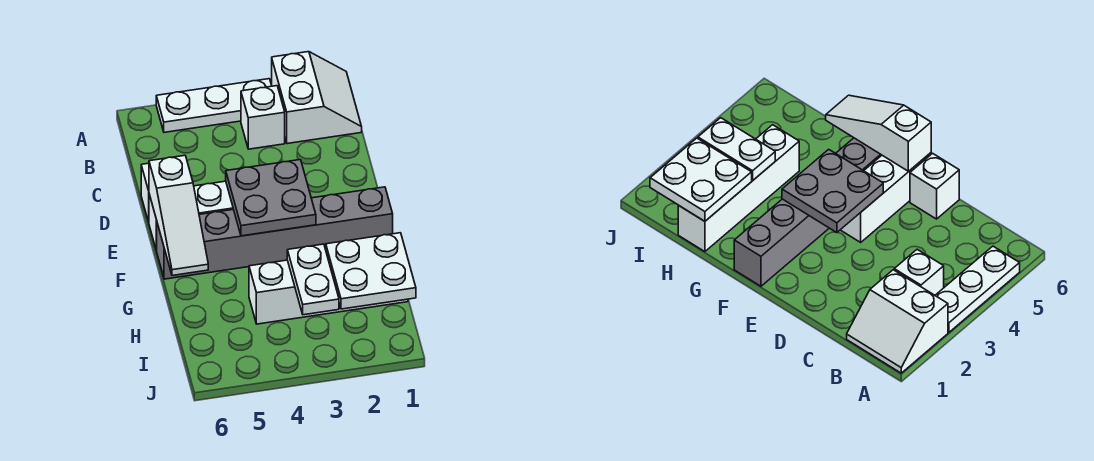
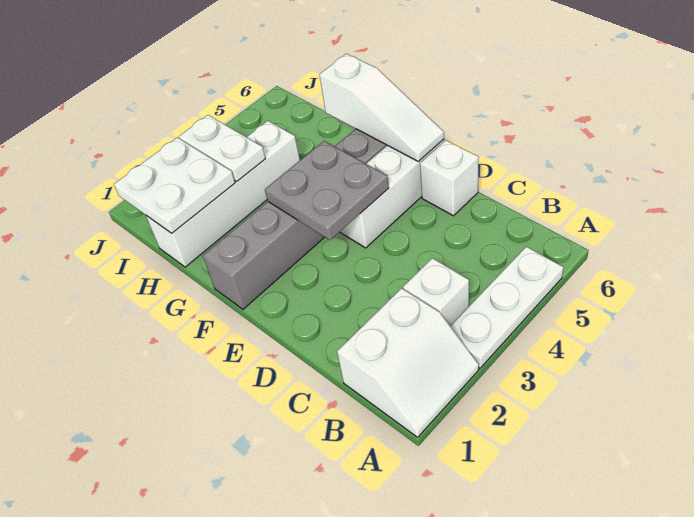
white 2x2 slope [272,52,362,144] -> white 2x2 slope turned to [337,288,479,437]
white 1x3 slope [149,155,208,275] -> white 1x3 slope turned to [319,54,444,162]

